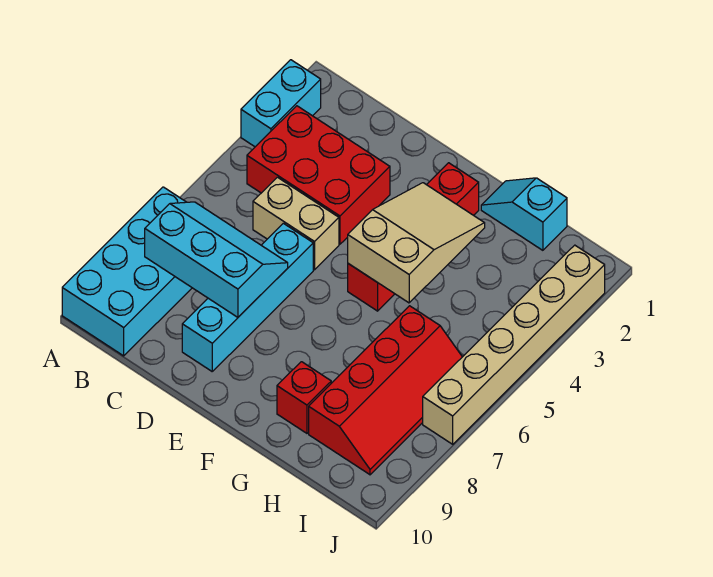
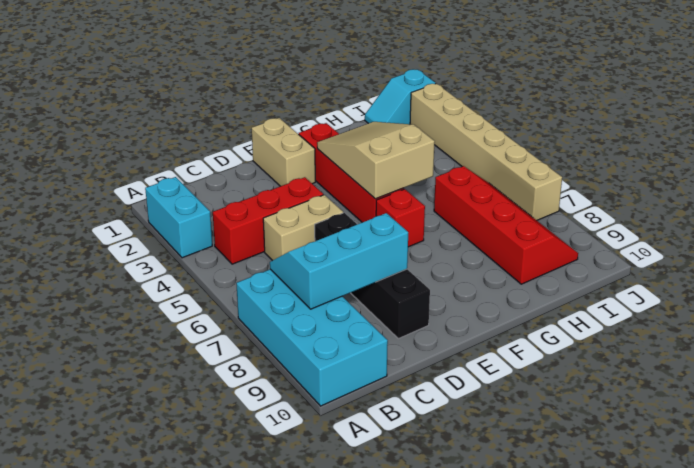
red 2x3 brick [247,106,390,244] -> red 1x3 brick [213,177,323,264]
cyan 1x4 brick [182,223,313,371] -> black 1x4 brick [315,213,430,339]
none -> tan 1x2 brick [252,118,315,186]
cyan 1x2 slope [481,178,567,250] -> cyan 1x2 slope moved to [365,69,436,124]
red 1x1 brick [277,362,331,433] -> red 1x1 brick moved to [376,189,425,247]

